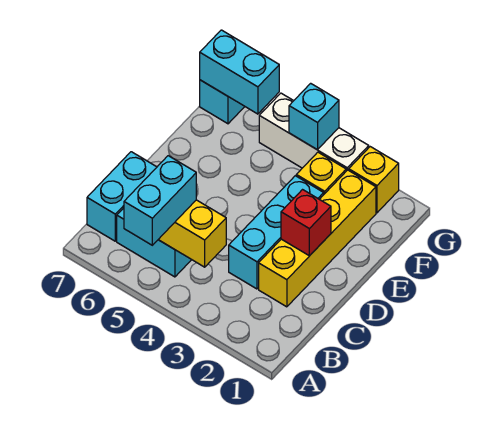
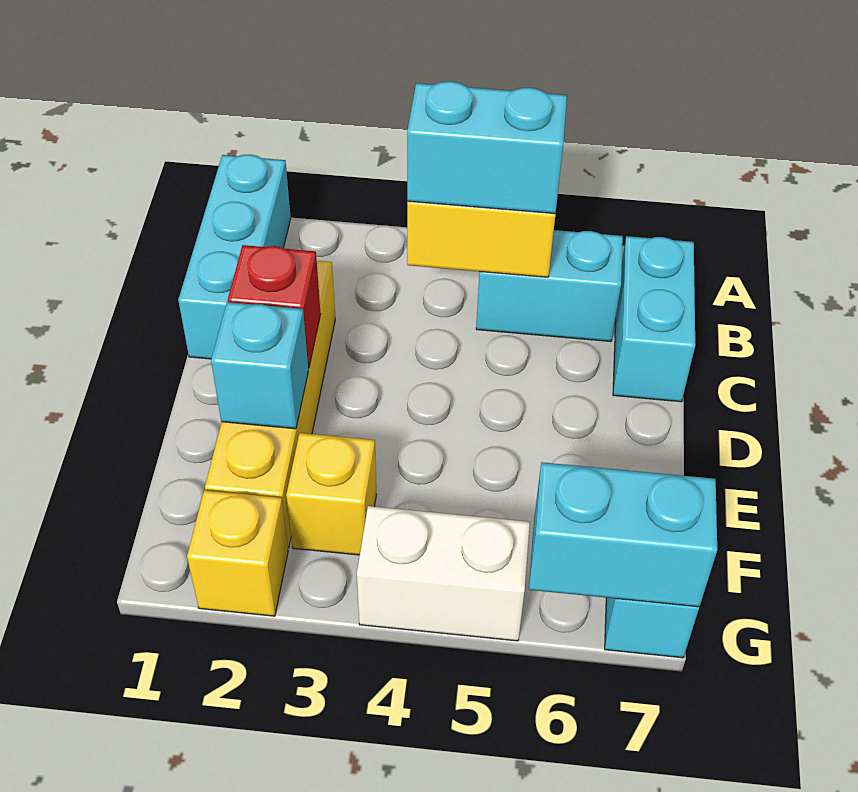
cyan 1x2 brick [124,156,196,245] -> cyan 1x2 brick turned to [407,81,567,214]
cyan 1x3 brick [229,176,324,289] -> cyan 1x3 brick moved to [178,154,291,359]
white 1x3 brick [259,93,369,171] -> white 1x2 brick [357,506,530,641]
cyan 1x1 brick [289,83,339,150] -> cyan 1x1 brick moved to [211,302,308,429]

